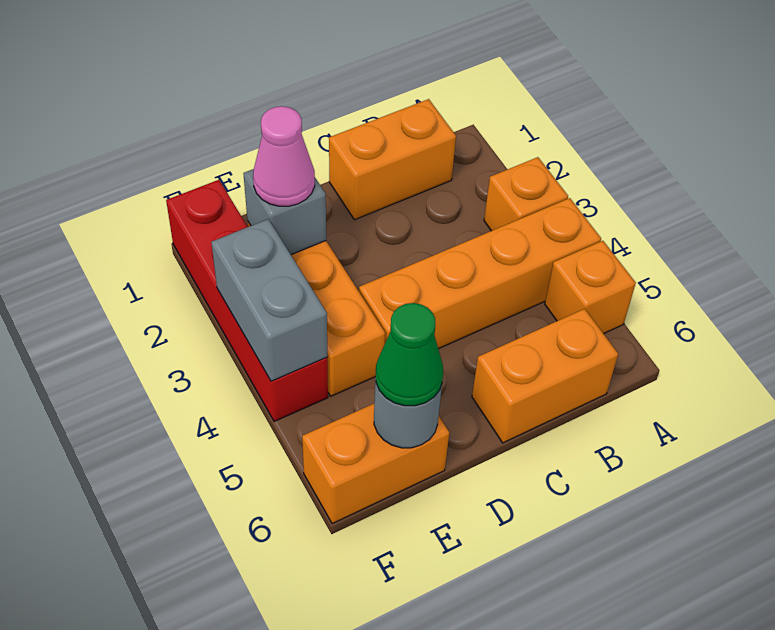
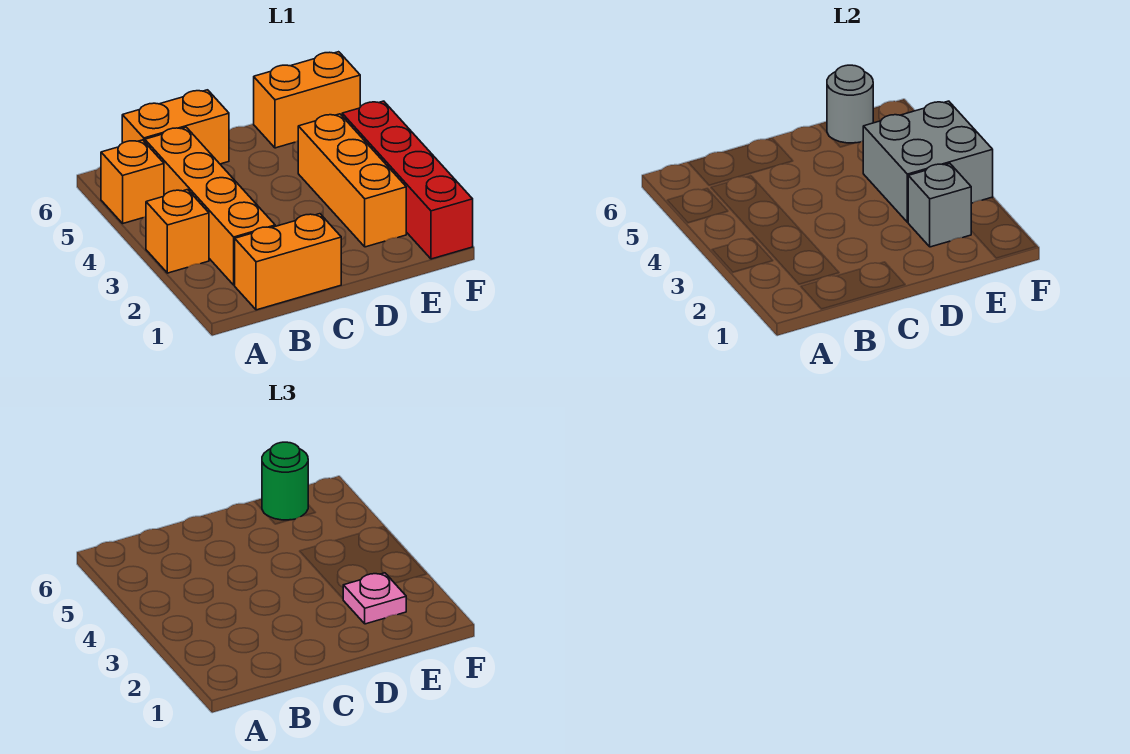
orange 1x4 brick [359,198,601,349] -> orange 1x4 brick turned to [145,127,275,285]
pink 1x1 cone [253,106,315,206] -> pink 1x1 plate [343,573,406,624]
green 1x1 cone [376,303,443,406] -> green 1x1 round brick [262,442,308,520]
grey 1x2 brick [211,219,327,381] -> grey 2x2 brick [863,101,993,222]

